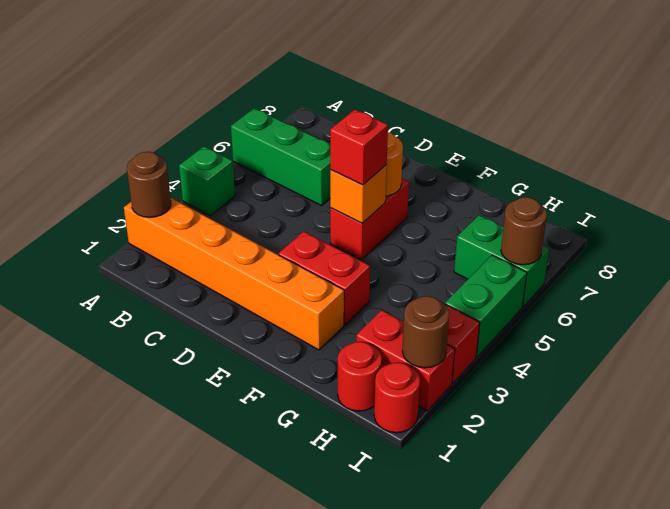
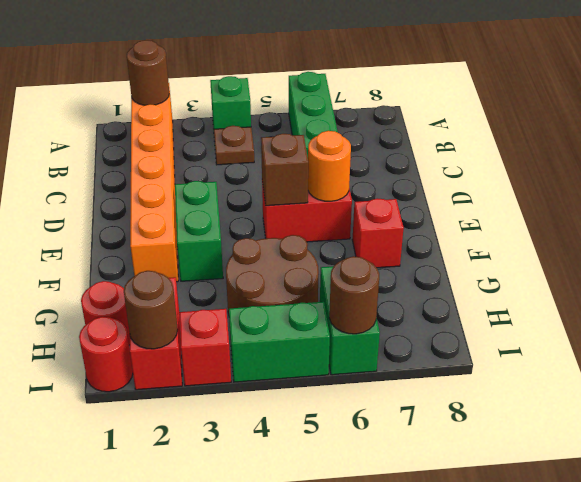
none -> brown 1x1 plate [214,126,254,165]
red 1x2 brick [279,231,370,325] -> green 1x2 brick [175,181,223,281]
orange 1x1 brick [330,165,387,223] -> brown 1x1 brick [261,134,308,206]
red 1x1 brick [330,110,388,185] -> red 1x1 brick moved to [352,198,404,268]
none -> brown 2x2 round brick [226,235,319,314]

